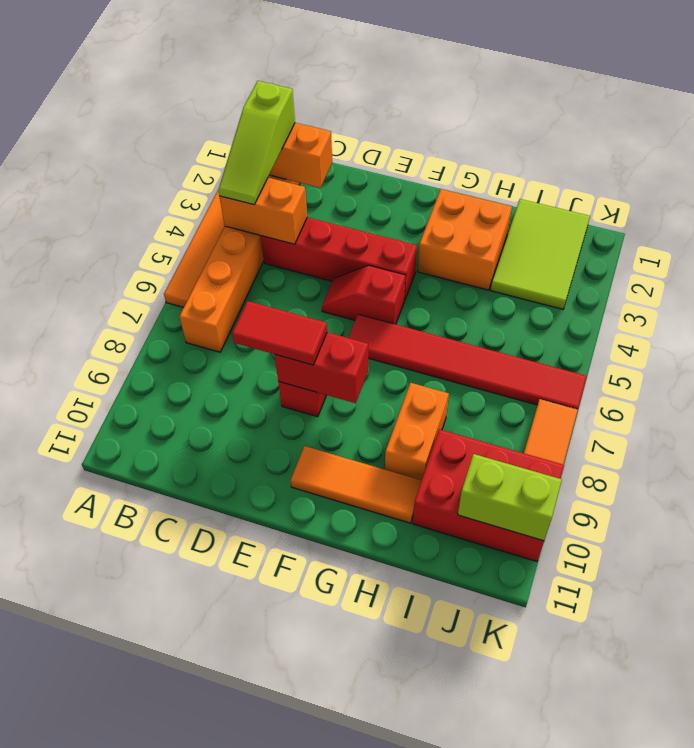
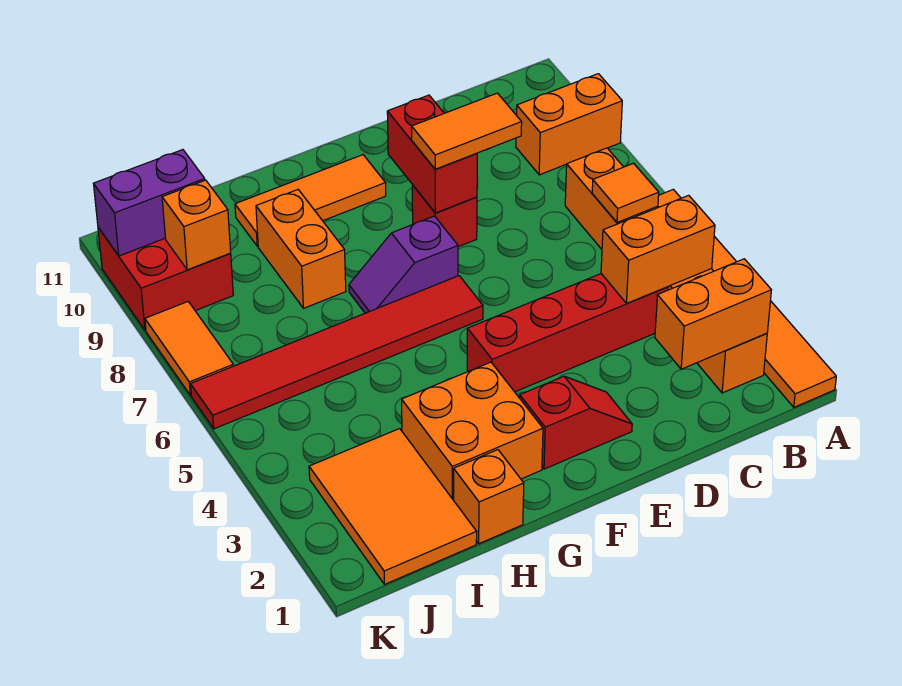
none -> orange 1x2 brick [516,74,622,175]
lime 1x3 slope [218,81,295,205] -> none
none -> orange 1x1 tile [592,163,659,222]
red 1x2 tile [232,301,327,365] -> orange 1x2 tile [412,93,522,169]
red 1x2 slope [322,266,405,324] -> red 1x2 slope moved to [520,376,632,469]
red 1x2 brick [275,332,368,403] -> red 1x2 brick turned to [387,95,477,213]
none -> purple 1x2 slope [349,216,458,313]
none -> orange 1x1 brick [454,450,524,544]
lime 2x3 tile [491,199,590,309] -> orange 2x3 tile [309,429,477,584]
red 2x3 brick [413,429,564,561] -> red 2x2 brick [98,228,233,330]
none -> orange 1x1 brick [162,180,231,270]
lime 1x2 brick [458,454,562,541] -> purple 1x2 brick [94,150,205,256]

